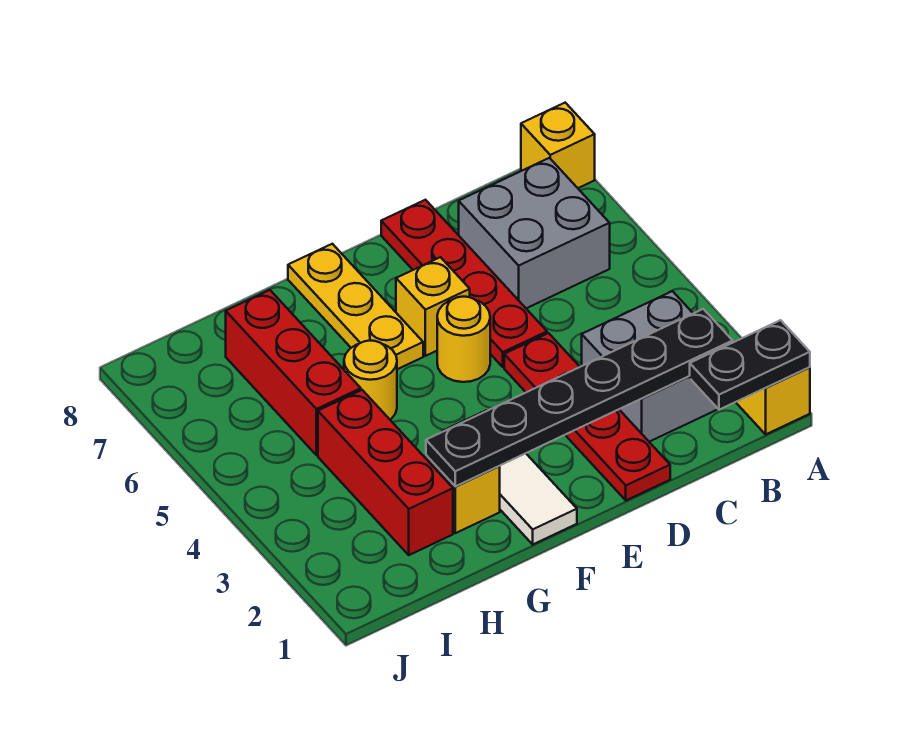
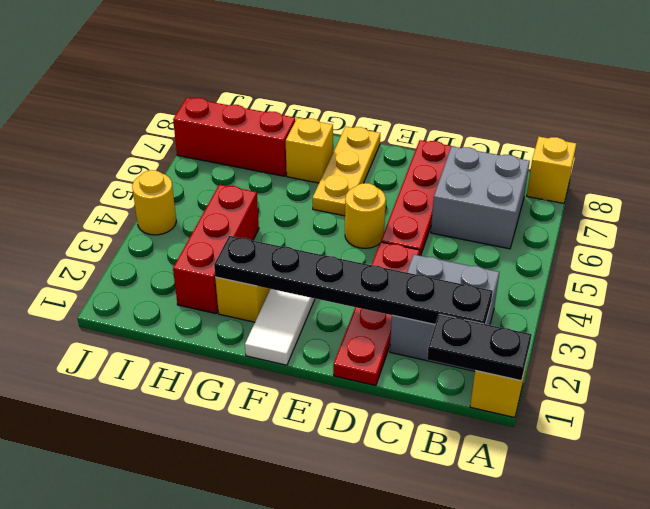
yellow 1x1 brick [396,257,470,356] -> yellow 1x1 brick moved to [286,118,333,183]
yellow 1x1 round brick [344,341,397,420] -> yellow 1x1 round brick moved to [132,170,176,235]
red 1x3 brick [226,290,361,455] -> red 1x3 brick turned to [173,98,295,176]

